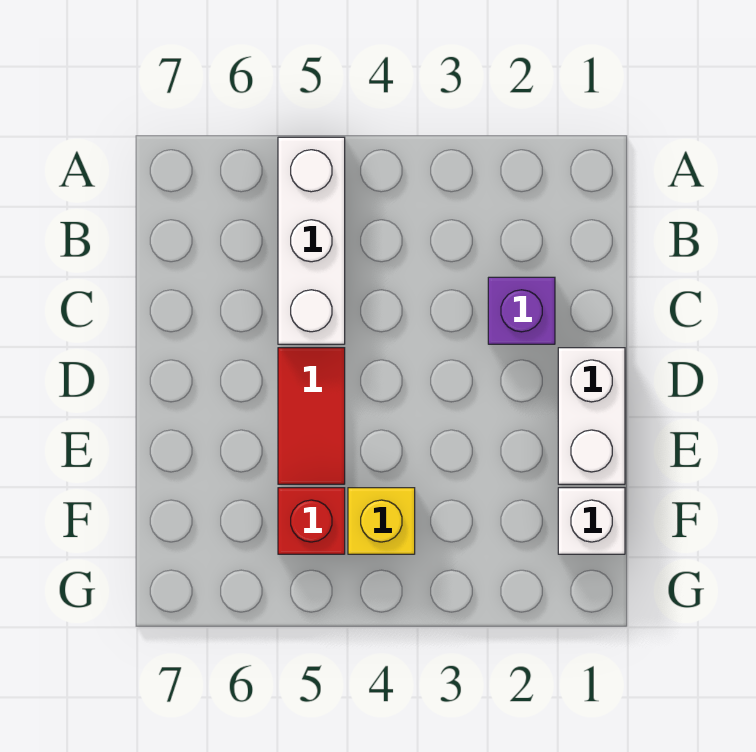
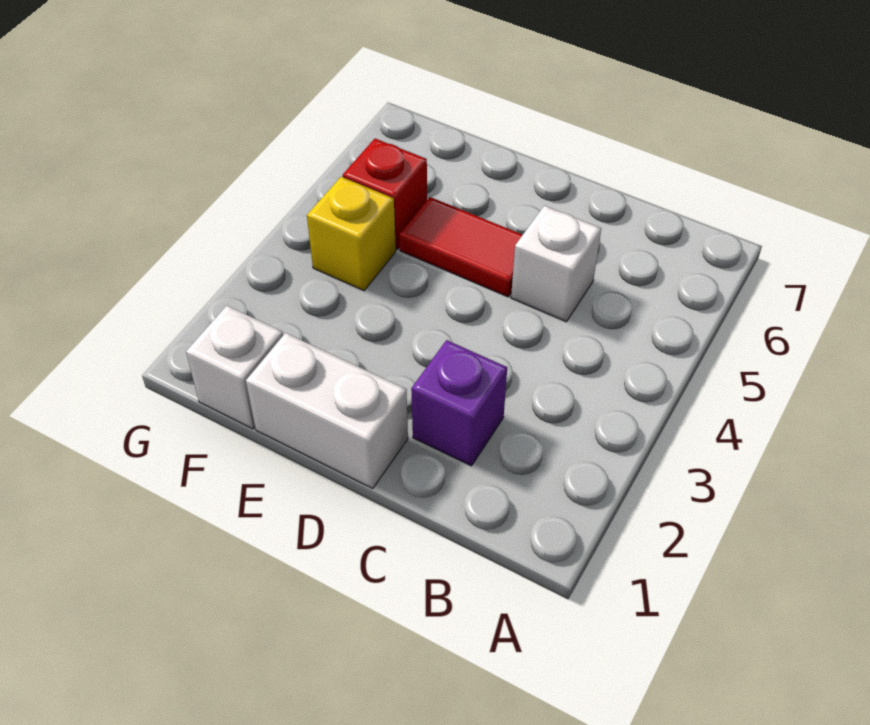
white 1x3 brick [278,137,345,344] -> white 1x1 brick [511,206,601,322]

